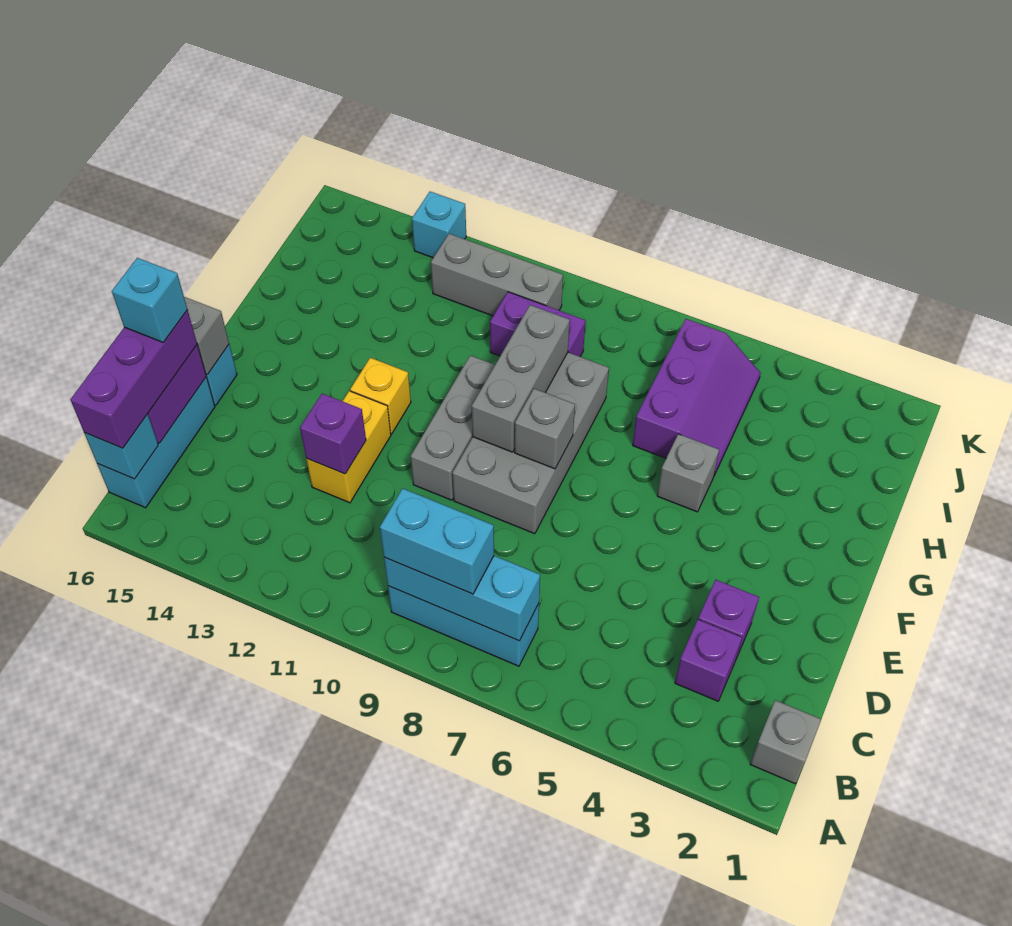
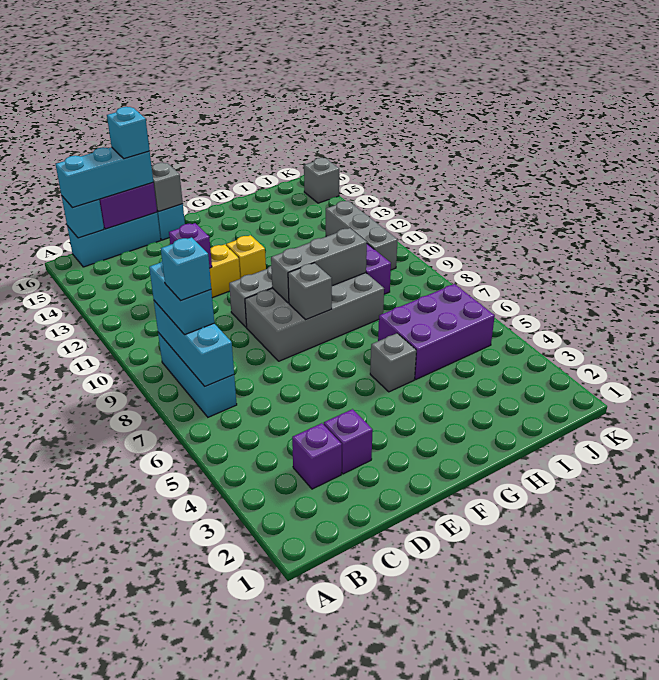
grey 1x1 brick [750,700,821,784] -> grey 1x1 brick moved to [304,158,339,203]
purple 1x3 brick [70,310,197,448] -> cyan 1x3 brick [56,147,153,208]
purple 2x3 slope [633,319,761,475] -> purple 2x3 brick [378,284,495,379]
cyan 1x1 brick [412,192,466,258] -> cyan 1x1 brick moved to [161,237,211,301]

